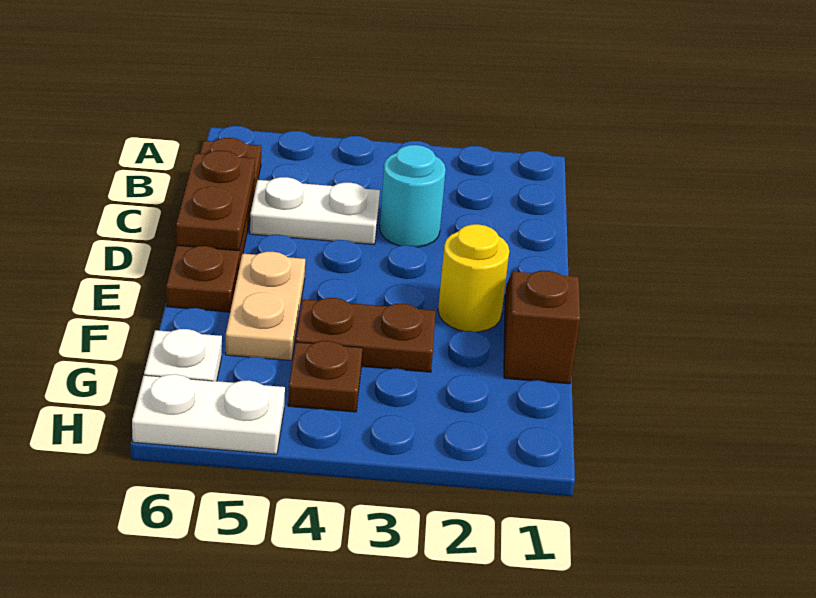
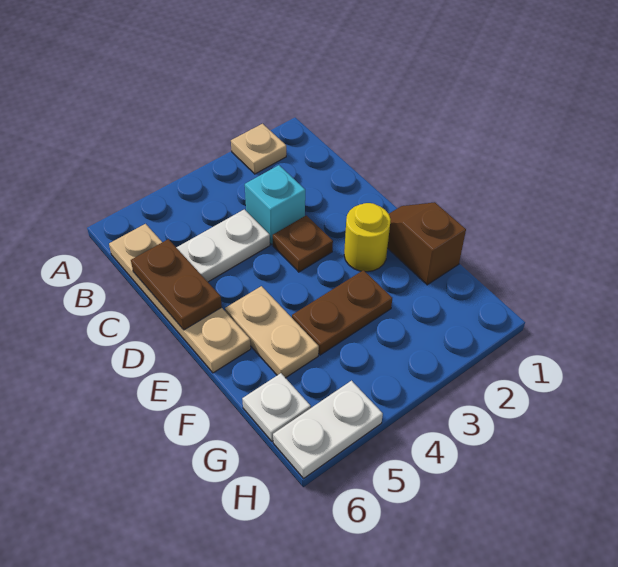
none -> tan 1x1 plate [231,124,286,174]
brown 1x4 plate [166,138,261,312] -> tan 1x4 plate [109,224,251,373]
cyan 1x1 round brick [380,145,446,247] -> cyan 1x1 brick [245,165,305,244]
brown 1x1 plate [288,341,362,412] -> brown 1x1 plate moved to [273,215,333,272]

